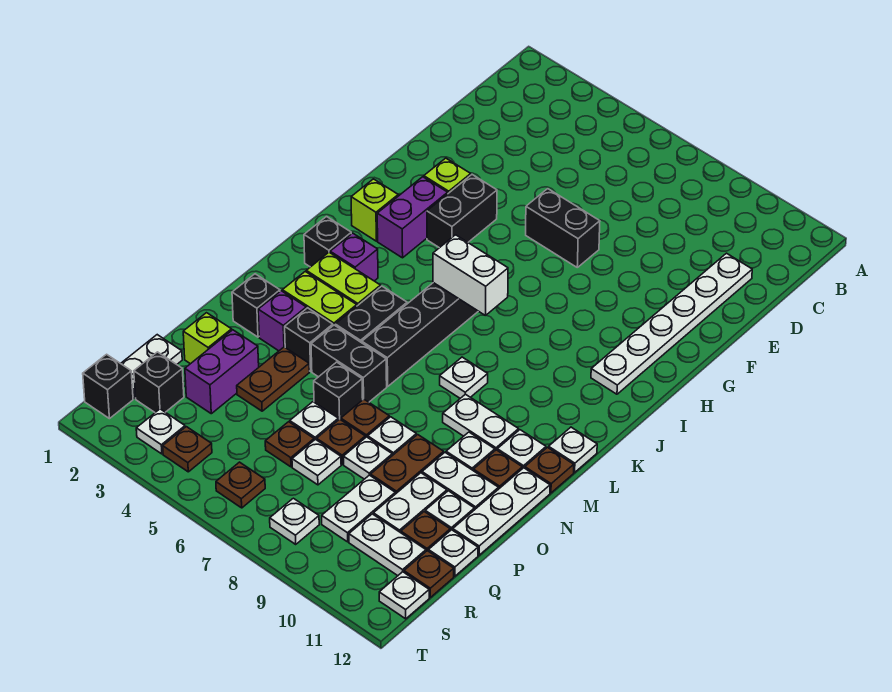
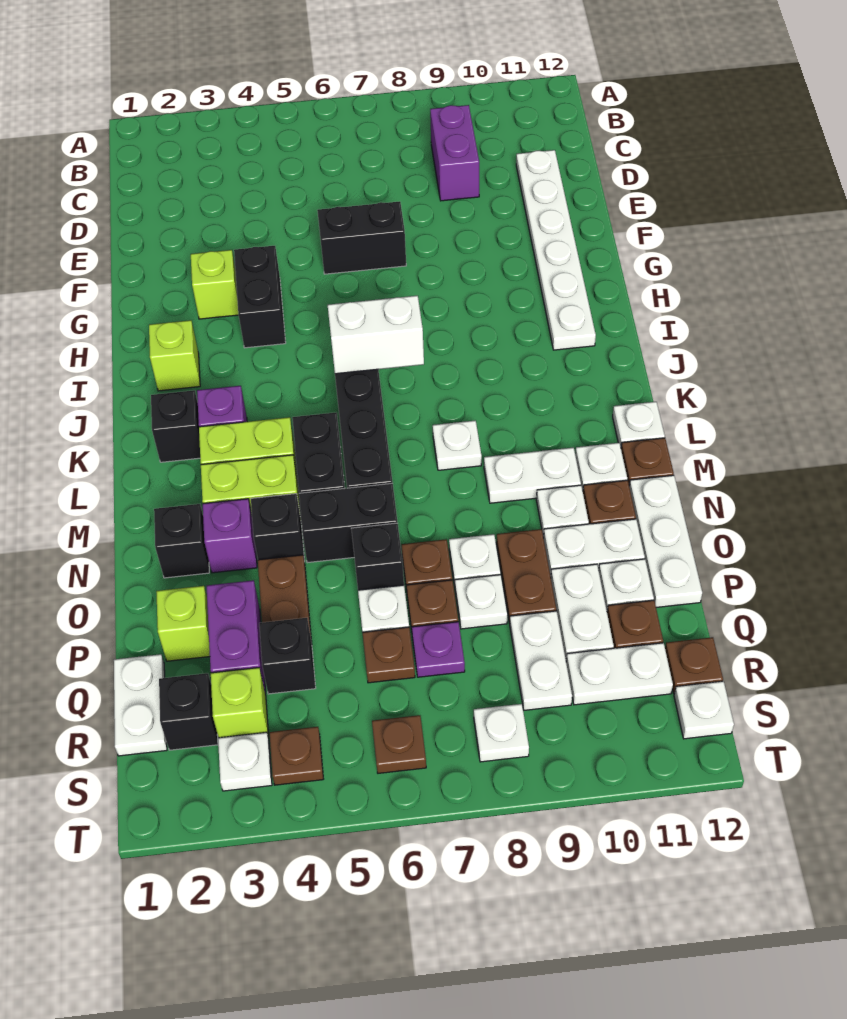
purple 1x2 brick [377,177,448,258] -> purple 1x2 brick moved to [430,105,479,201]
white 1x1 plate [292,439,341,485] -> purple 1x1 plate [412,622,465,677]
white 1x1 plate [428,530,478,576] -> none
none -> lime 1x1 brick [211,668,269,739]
black 1x1 brick [83,354,133,419] -> black 1x1 brick moved to [259,618,316,694]

